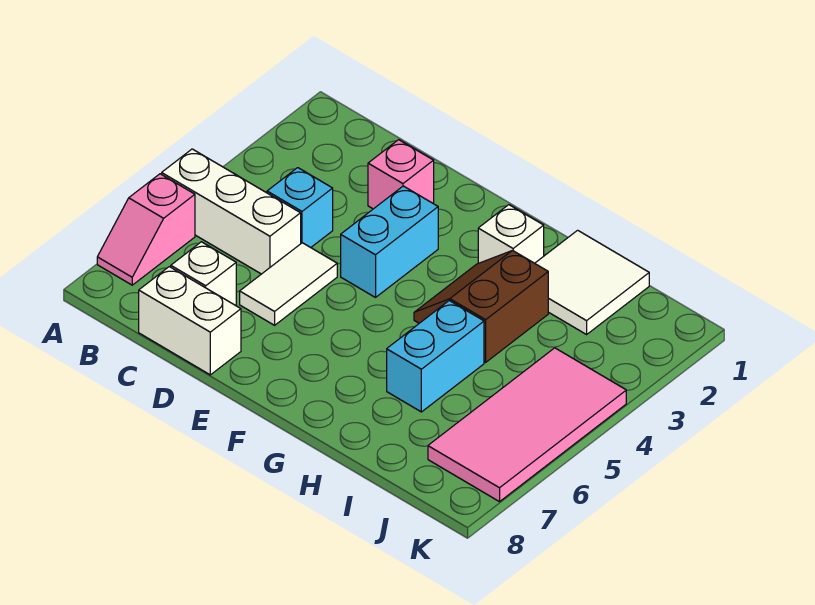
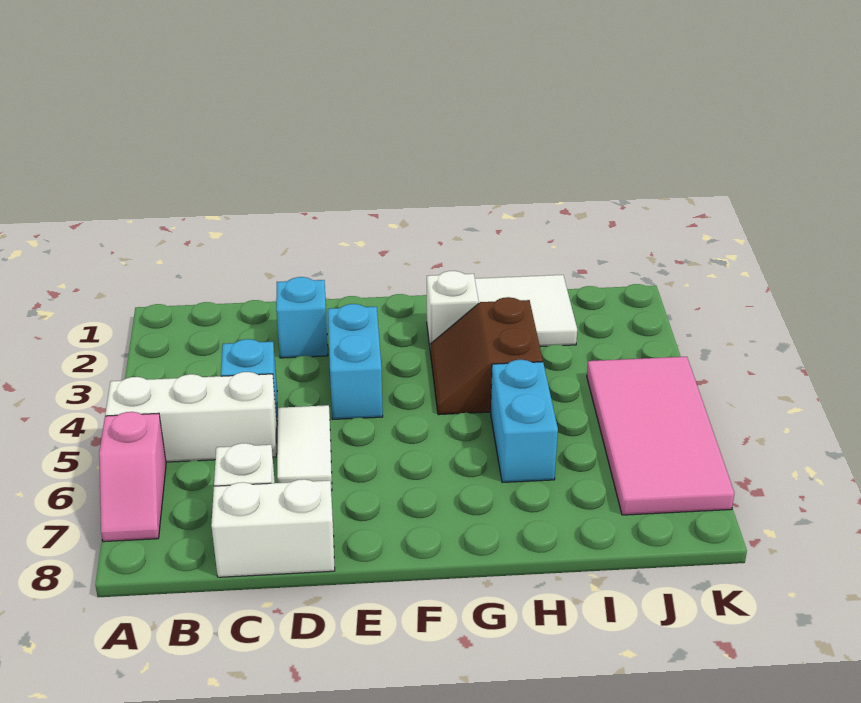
pink 1x1 brick [368,140,434,209] -> cyan 1x1 brick [276,277,328,358]

